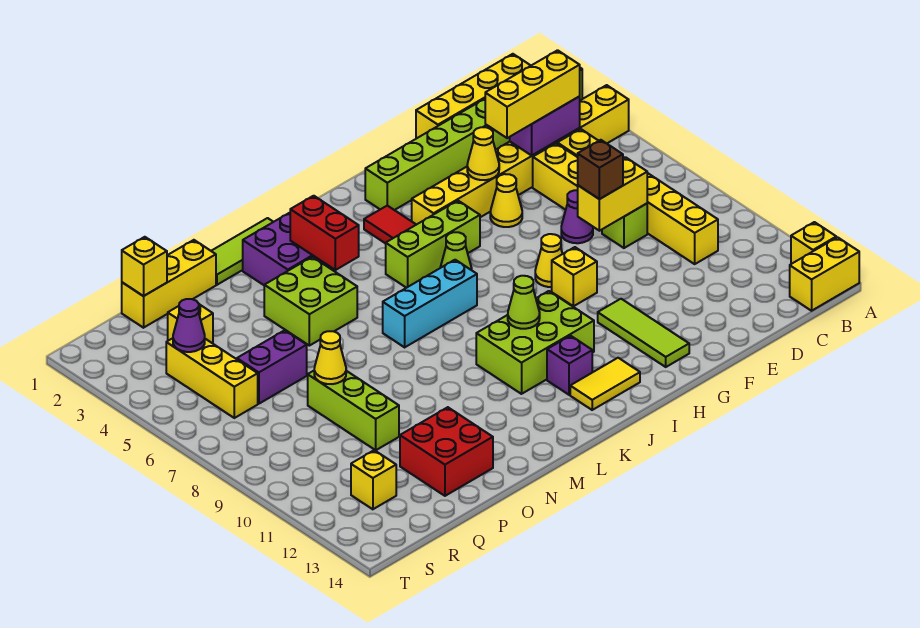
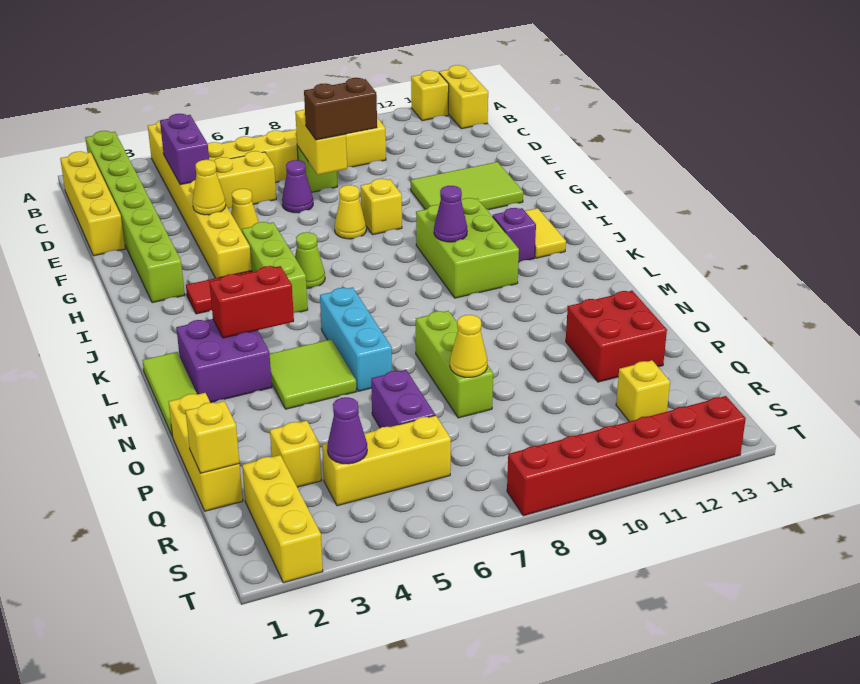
yellow 1x3 brick [485,50,580,138] -> yellow 1x3 brick moved to [242,455,323,583]
brown 1x1 brick [578,140,623,199] -> brown 1x2 brick [304,78,377,140]
lime 1x3 tile [598,299,689,367] -> lime 2x3 tile [411,162,523,210]
cyan 1x3 brick [383,260,477,347] -> cyan 1x3 brick moved to [320,287,392,391]
lime 1x1 cone [508,276,540,329] -> purple 1x1 cone [434,186,467,242]
lime 2x2 brick [264,257,357,346] -> lime 2x2 tile [270,339,357,409]
lime 1x3 brick [308,371,399,450] -> lime 1x3 brick turned to [416,311,493,418]
none -> red 1x6 brick [507,396,746,516]

